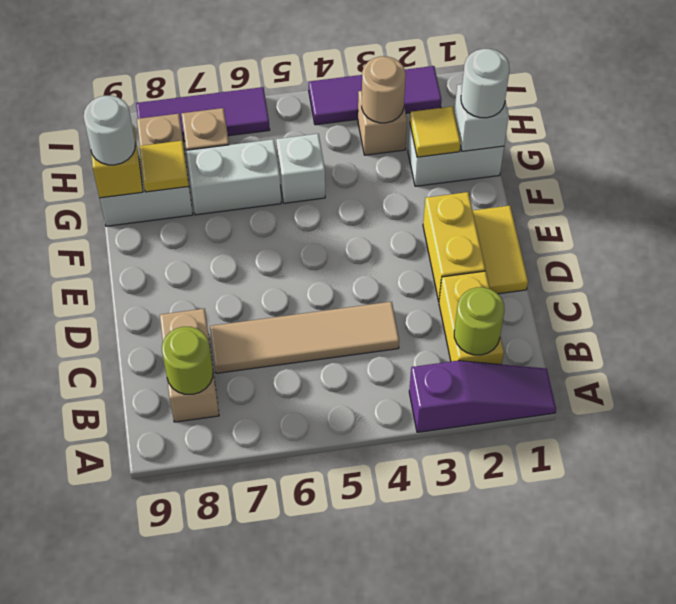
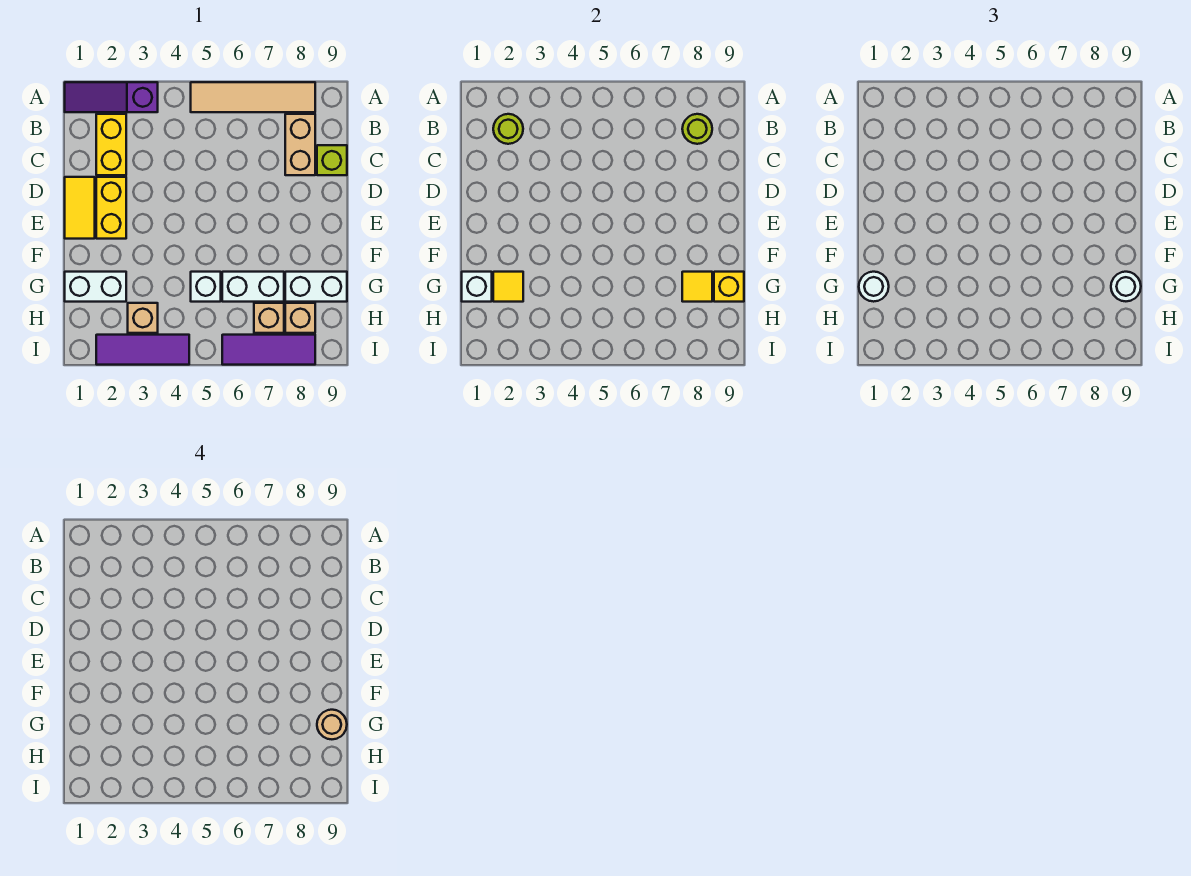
tan 1x4 tile [210,302,399,373] -> tan 1x4 tile moved to [191,82,315,112]
none -> lime 1x1 brick [317,145,347,175]
tan 1x1 round brick [362,56,406,123] -> tan 1x1 round brick moved to [317,710,347,739]

